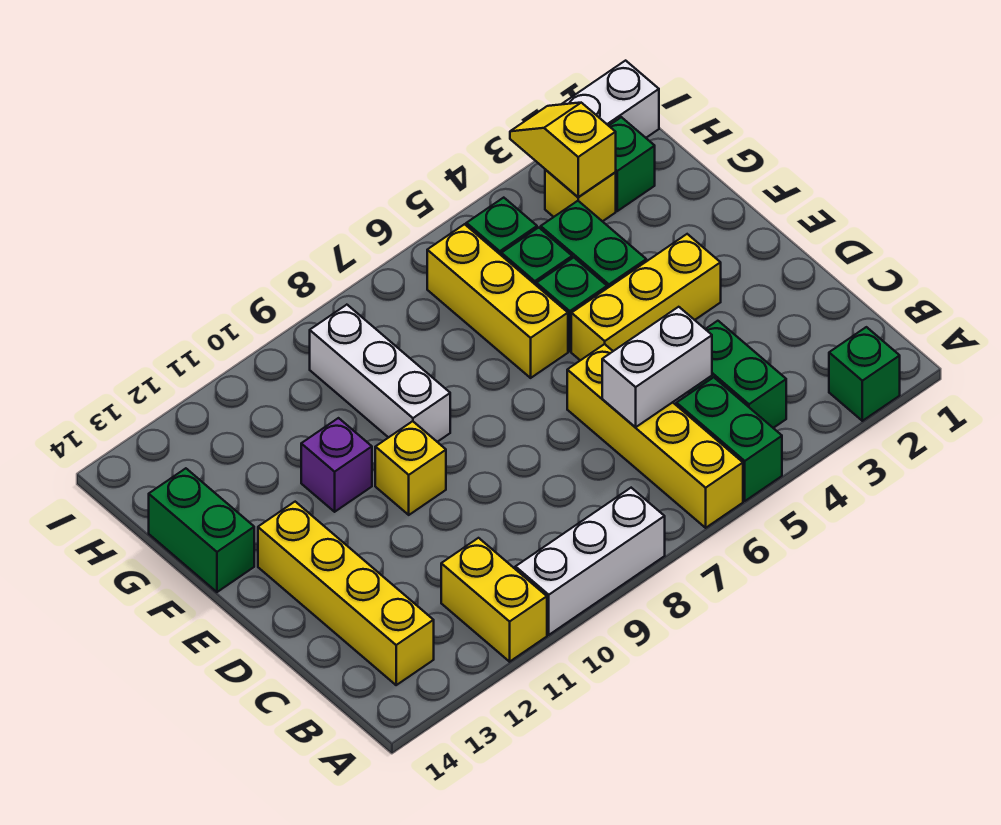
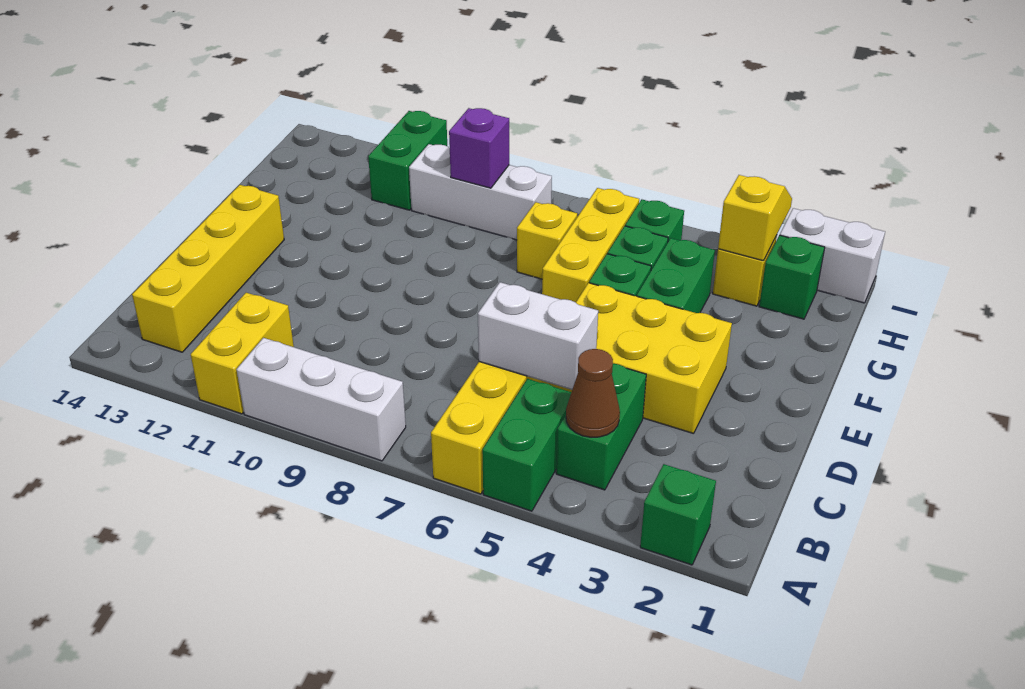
none -> brown 1x1 cone [566,349,620,437]
yellow 1x3 brick [571,234,721,360] -> yellow 2x3 brick [549,283,732,434]
yellow 1x1 brick [375,421,446,515] -> yellow 1x1 brick moved to [517,202,577,279]
white 1x3 brick [310,305,450,442] -> white 1x3 brick turned to [409,144,552,240]
purple 1x1 brick [301,418,372,512] -> purple 1x1 brick moved to [449,108,509,188]
green 1x2 brick [149,468,254,592] -> green 1x2 brick moved to [368,111,447,210]

